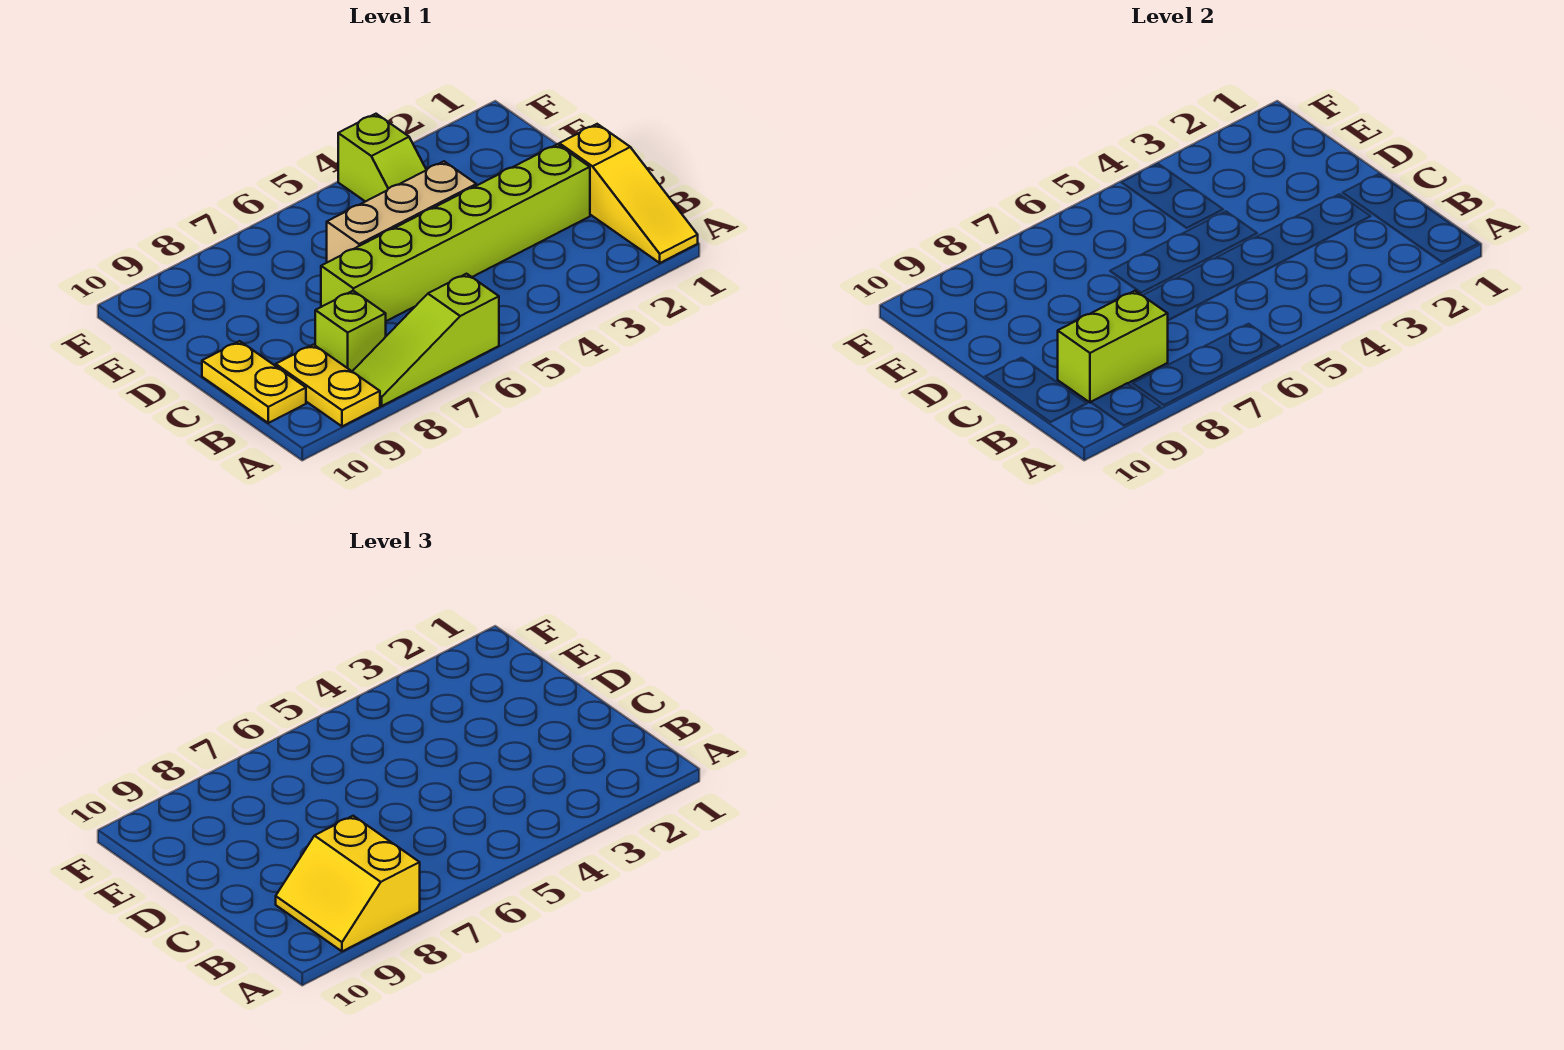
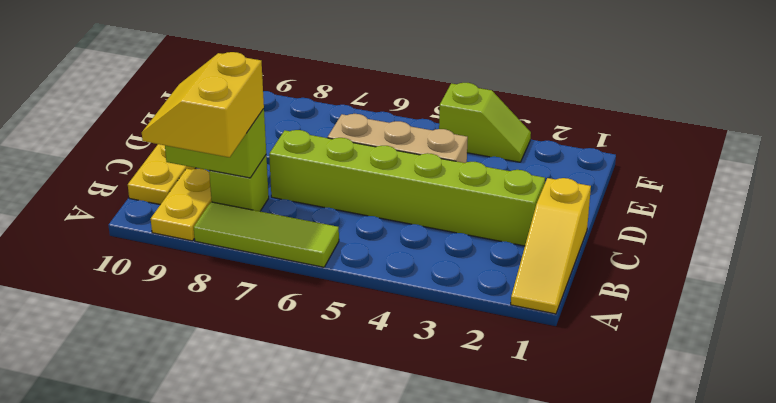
lime 1x3 slope [352,274,499,406] -> lime 1x3 tile [194,202,339,267]
lime 1x2 slope [338,114,426,202] -> lime 1x2 slope turned to [439,83,531,162]

